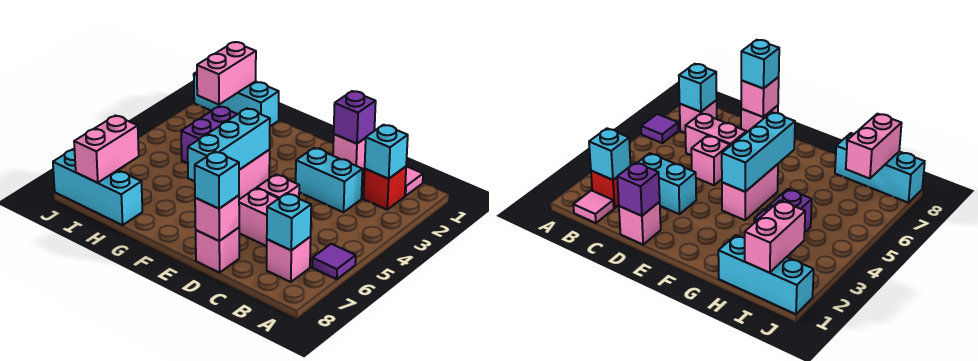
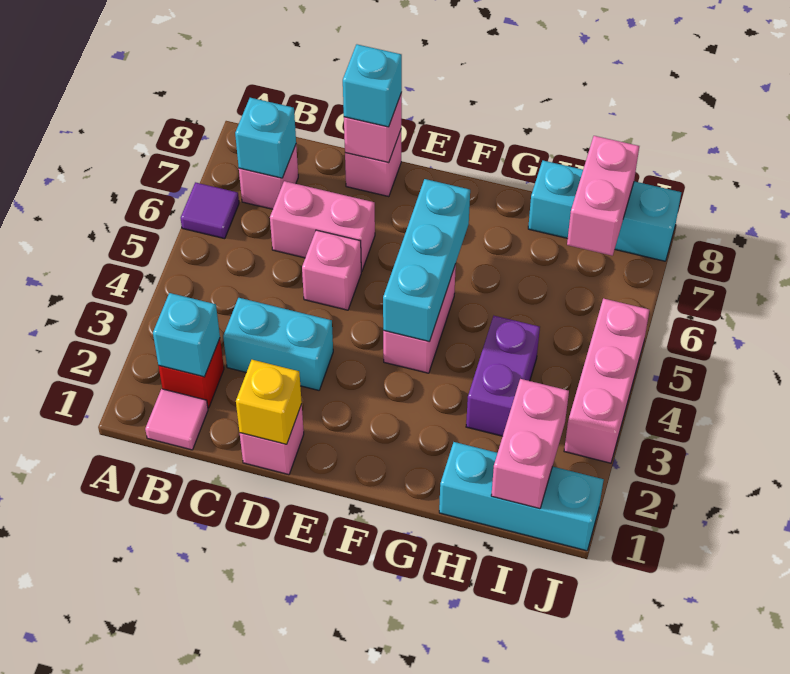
purple 1x1 brick [334,91,376,144] -> yellow 1x1 brick [236,360,302,444]
none -> pink 1x3 brick [564,298,650,463]

